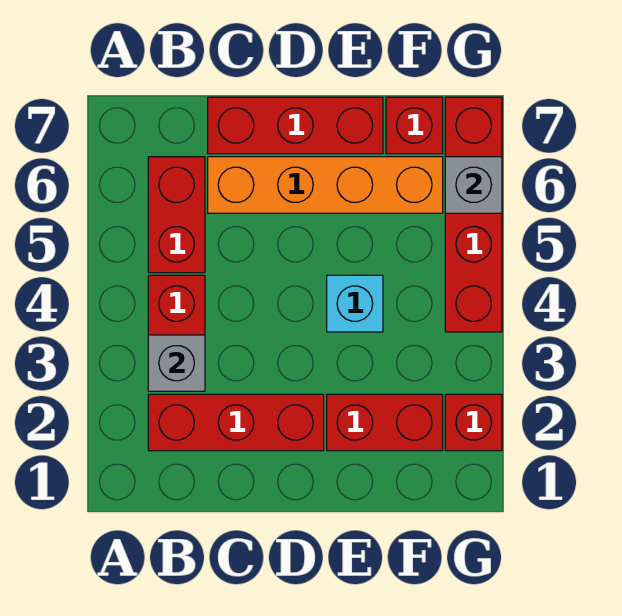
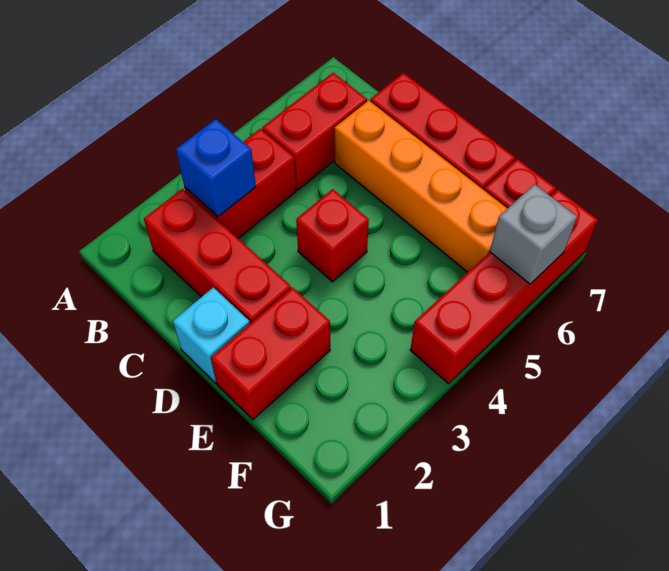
grey 1x1 brick [148,335,205,391] -> blue 1x1 brick [176,119,256,216]
red 1x2 brick [327,394,443,451] -> red 1x2 brick turned to [211,288,330,420]
cyan 1x1 brick [327,275,383,332] -> cyan 1x1 brick moved to [173,287,250,383]
red 1x1 brick [445,394,502,451] -> red 1x1 brick moved to [296,189,369,282]

